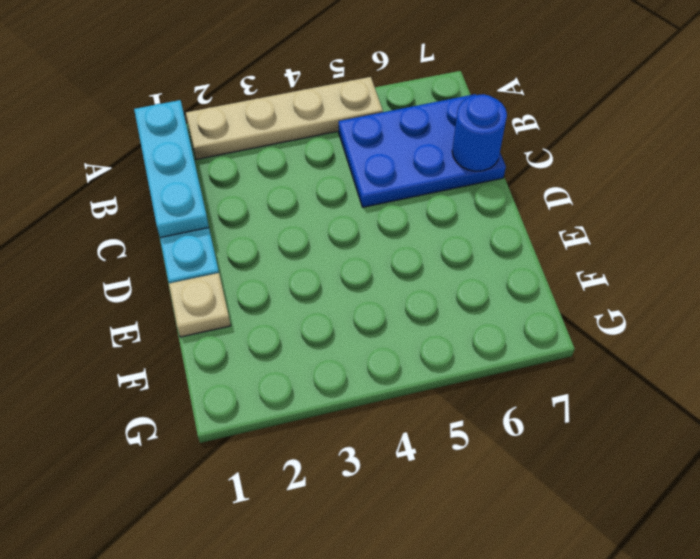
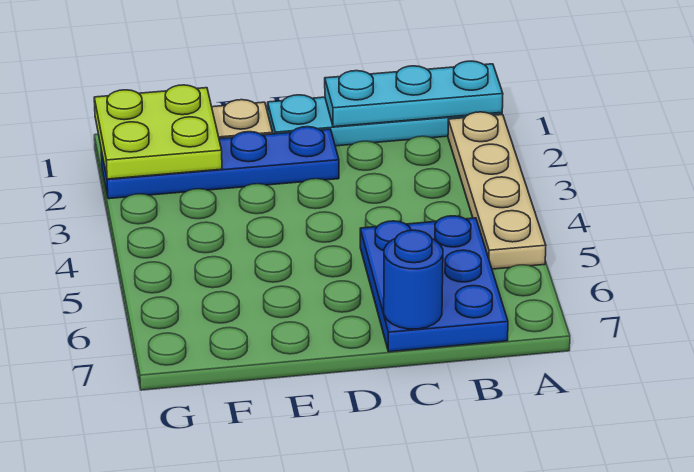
none -> blue 1x4 plate [101,127,339,199]
none -> lime 2x2 plate [94,85,222,179]

